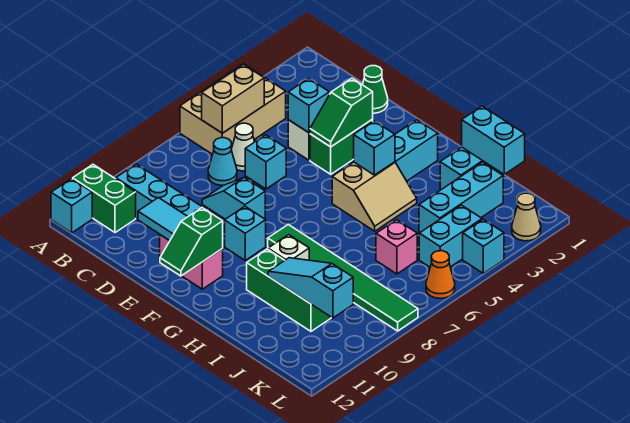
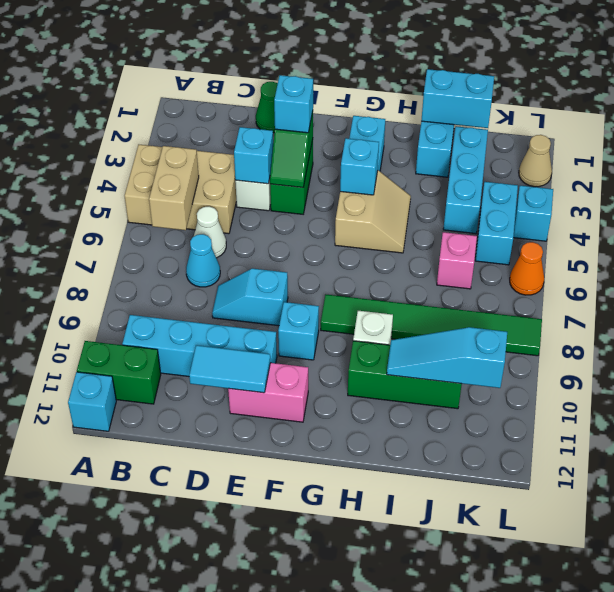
tan 2x3 brick [180,64,286,154] -> tan 2x3 brick turned to [125,145,236,234]
cyan 1x1 brick [245,135,286,189] -> cyan 1x1 brick moved to [274,75,313,133]
green 1x2 slope [160,208,223,276] -> none

